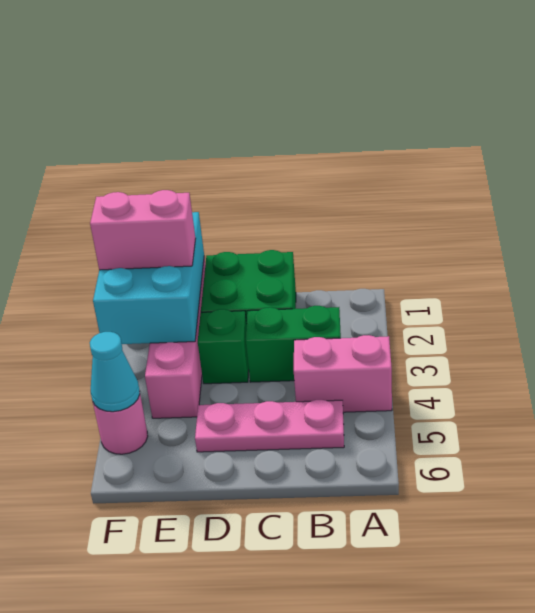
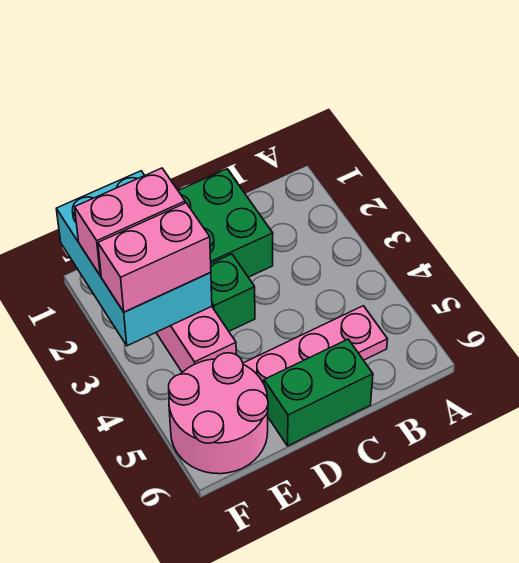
pink 1x2 brick [294,335,392,412] -> pink 1x2 brick moved to [98,203,211,312]
green 1x2 brick [246,306,341,382] -> green 1x2 brick moved to [264,339,373,446]
pink 1x1 round brick [93,395,148,454] -> pink 2x2 round brick [169,353,268,474]
cyan 1x1 cone [90,332,140,412] -> none

